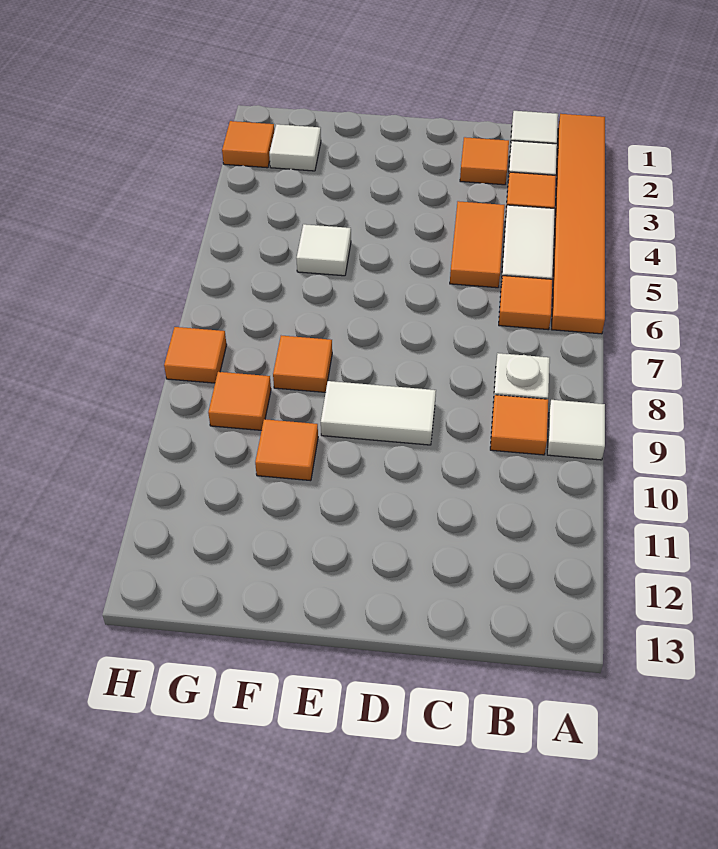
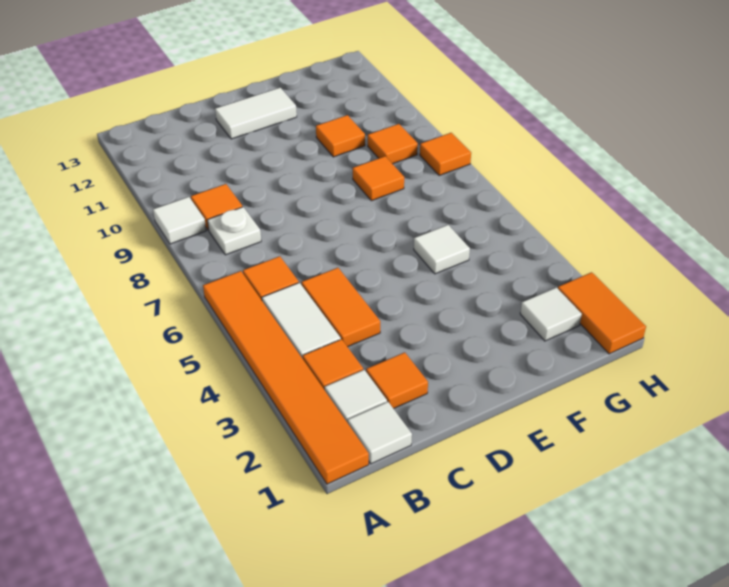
white 1x2 tile [321,381,436,445] -> white 1x2 tile moved to [215,88,297,139]
orange 1x1 tile [222,121,274,168] -> orange 1x2 tile [558,272,646,354]

